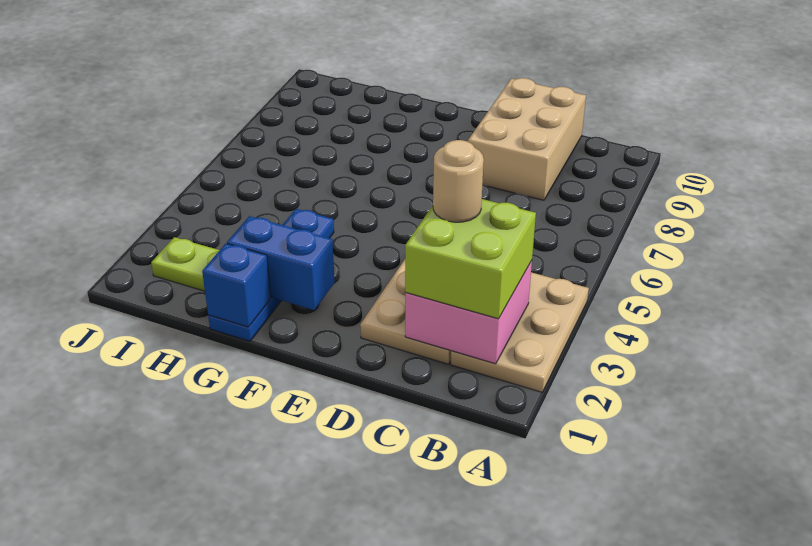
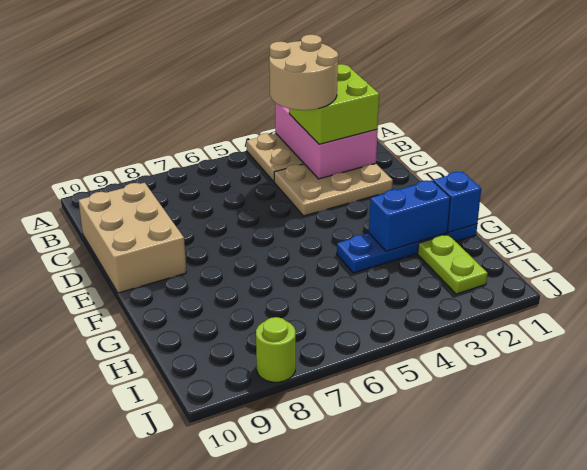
pink 2x2 brick [405,261,532,364] -> pink 2x3 brick [275,103,378,179]
tan 1x1 round brick [433,140,484,222] -> tan 2x2 round brick [269,35,338,110]
tan 2x3 brick [468,78,586,200] -> tan 2x3 brick turned to [78,183,186,293]
blue 1x2 brick [227,216,335,310] -> blue 1x2 brick turned to [369,180,450,251]
none -> lime 1x1 round brick [256,317,295,382]

